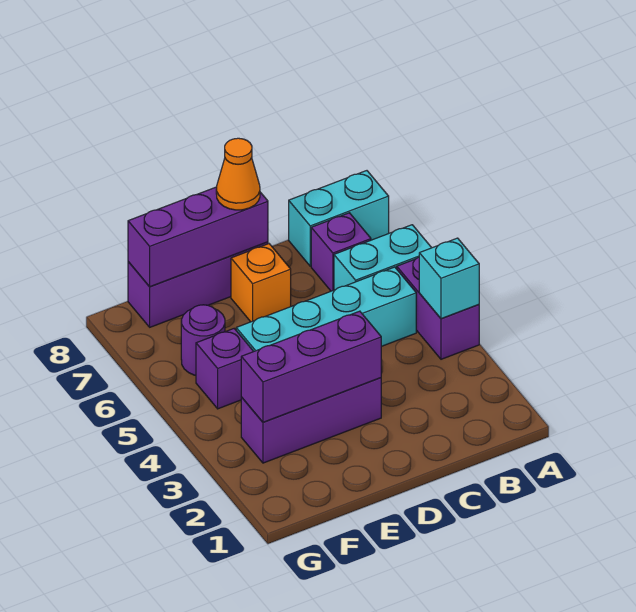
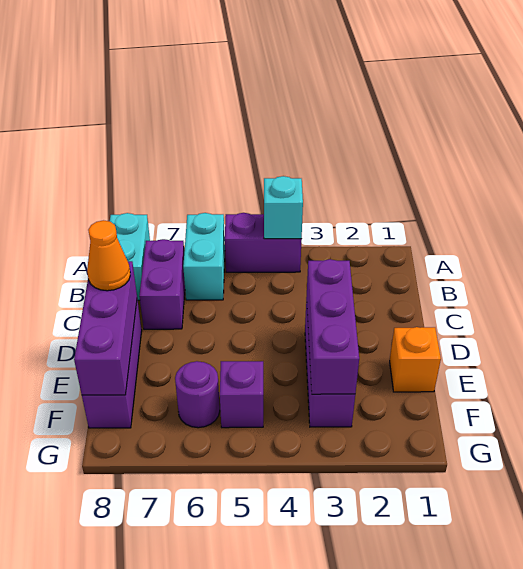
cyan 1x4 brick [236,267,416,351] -> none
purple 1x1 brick [311,213,371,291] -> purple 1x2 brick [139,239,185,329]
orange 1x1 brick [231,244,291,322] -> orange 1x1 brick moved to [390,327,441,392]

